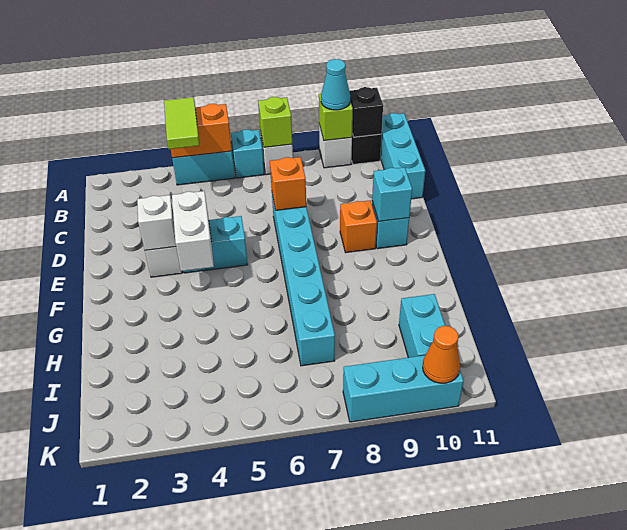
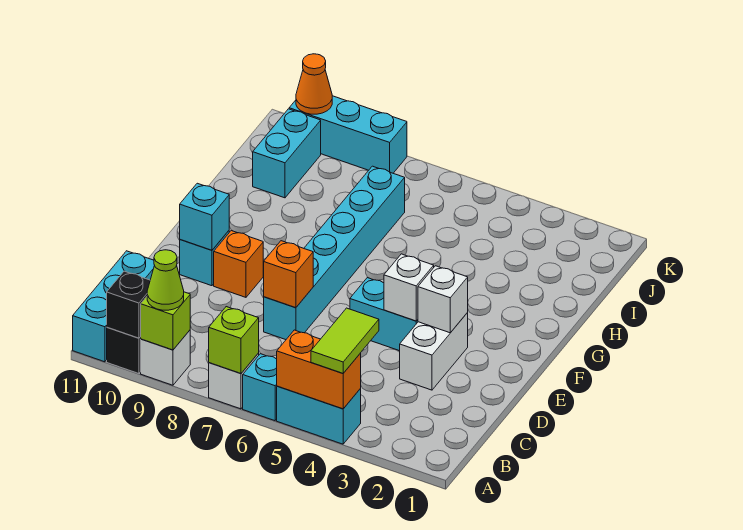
cyan 1x1 cone [321,59,350,110] -> lime 1x1 cone [147,250,184,310]
white 1x2 brick [172,191,214,271] -> white 1x1 brick [384,254,434,321]

